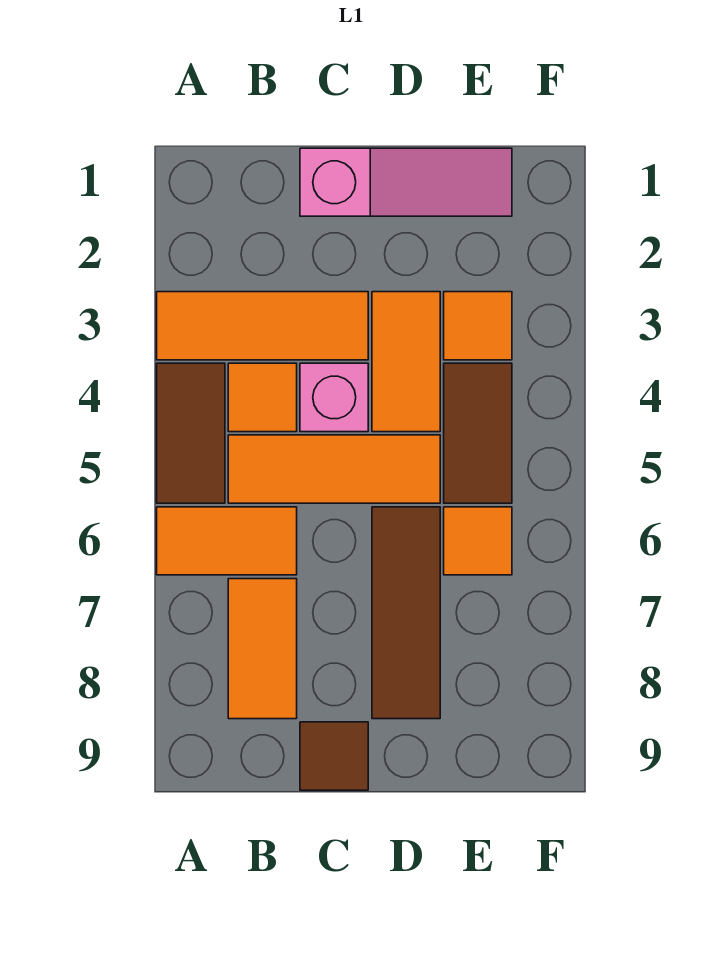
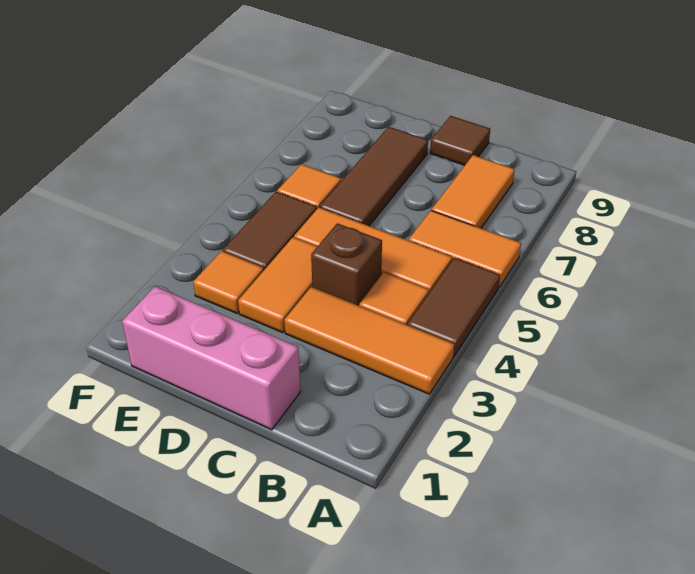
pink 1x3 slope [300,148,512,216] -> pink 1x3 brick [122,287,301,430]
pink 1x1 brick [300,363,368,432] -> brown 1x1 brick [311,223,382,306]

